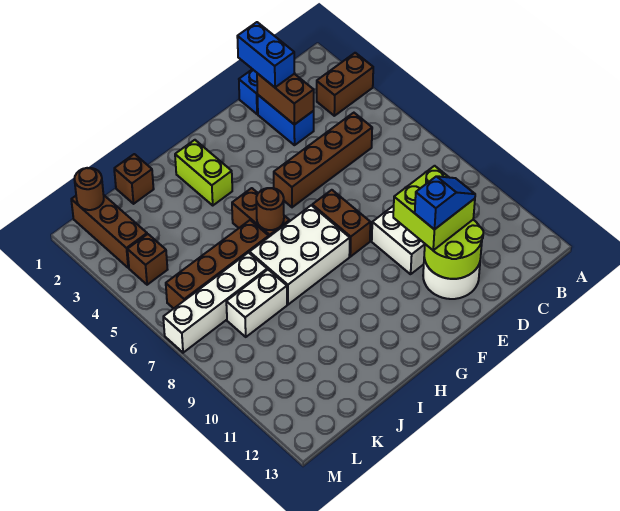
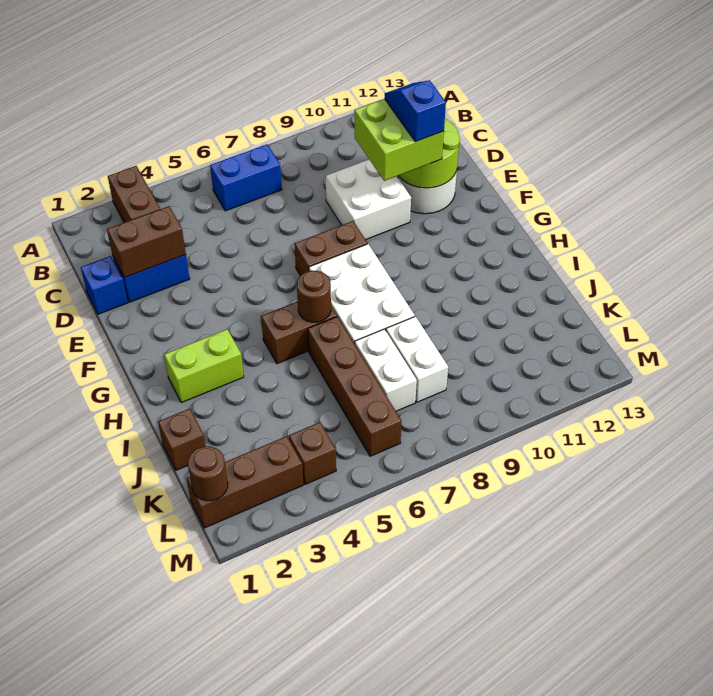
brown 1x4 brick [274,113,372,207] -> none
blue 1x2 brick [237,22,295,87] -> blue 1x2 brick moved to [210,144,282,211]
white 1x4 brick [163,253,267,353] -> white 1x2 brick [355,329,417,411]

